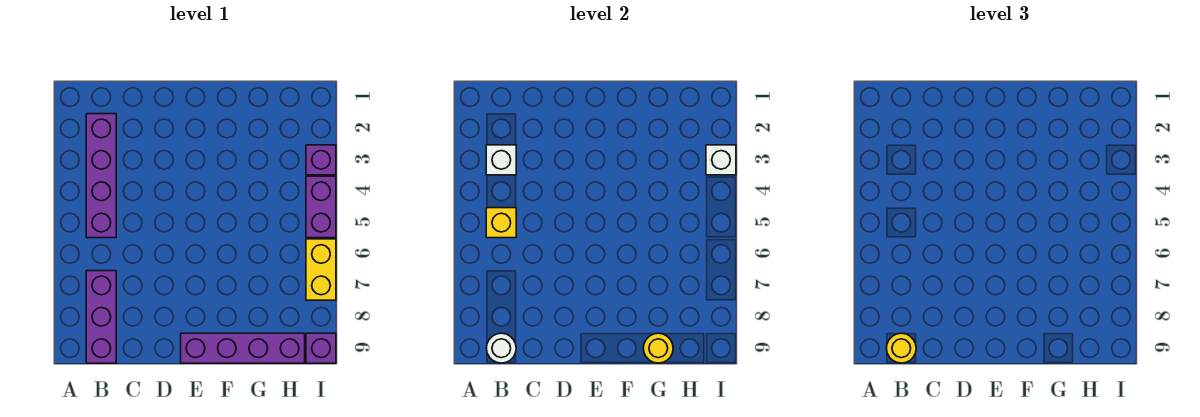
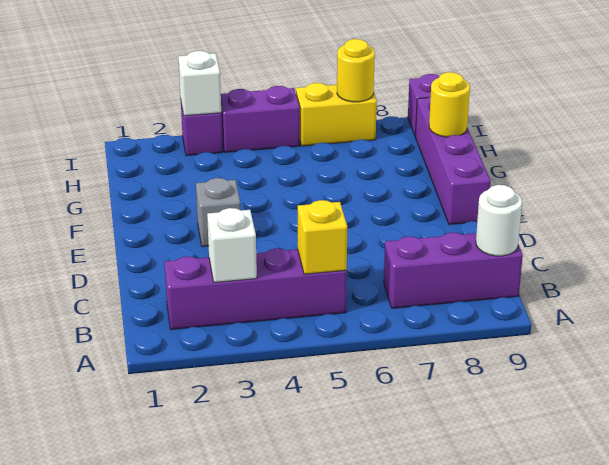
yellow 1x1 round brick [886,333,916,363] -> yellow 1x1 round brick moved to [337,39,375,102]
none -> grey 1x1 brick [196,178,241,247]

